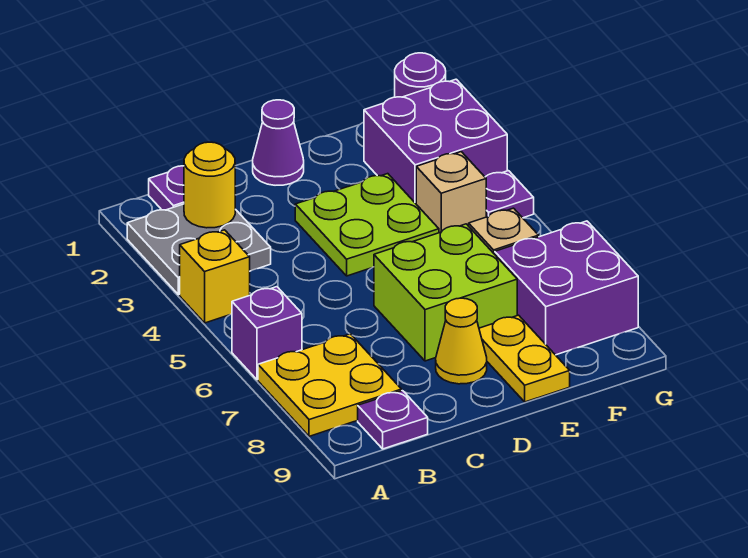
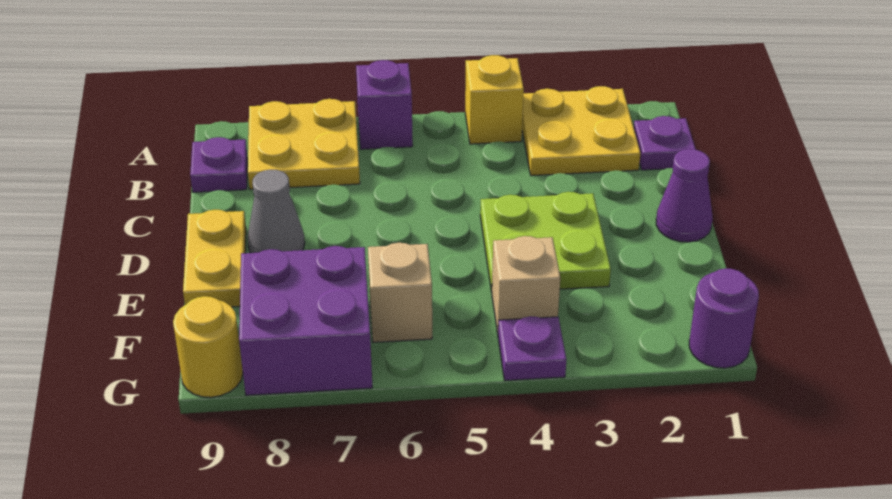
grey 2x2 plate [127,204,271,295] -> yellow 2x2 plate [522,86,641,176]
yellow 1x1 round brick [184,142,235,228] -> yellow 1x1 round brick moved to [173,296,243,397]
lime 2x2 brick [374,224,517,361] -> none
yellow 1x1 cone [436,298,487,384] -> grey 1x1 cone [248,170,305,253]
yellow 1x2 plate [479,315,570,402] -> yellow 1x2 plate turned to [183,210,246,307]
purple 2x2 brick [364,79,507,203] -> none

